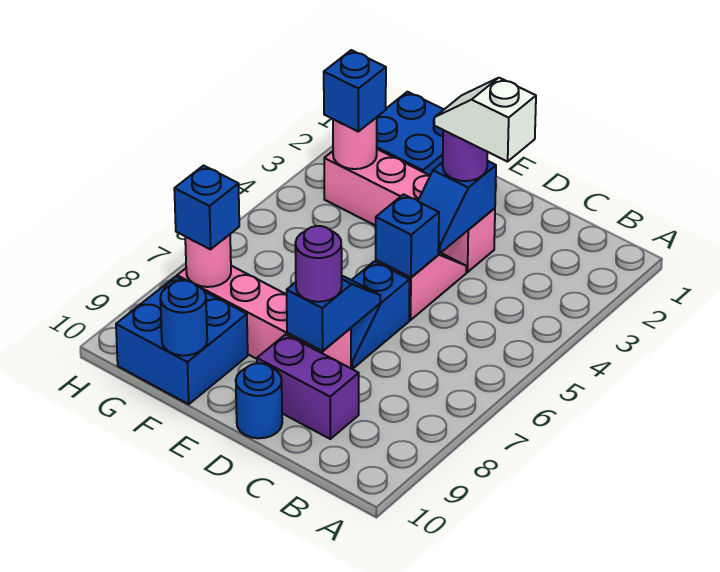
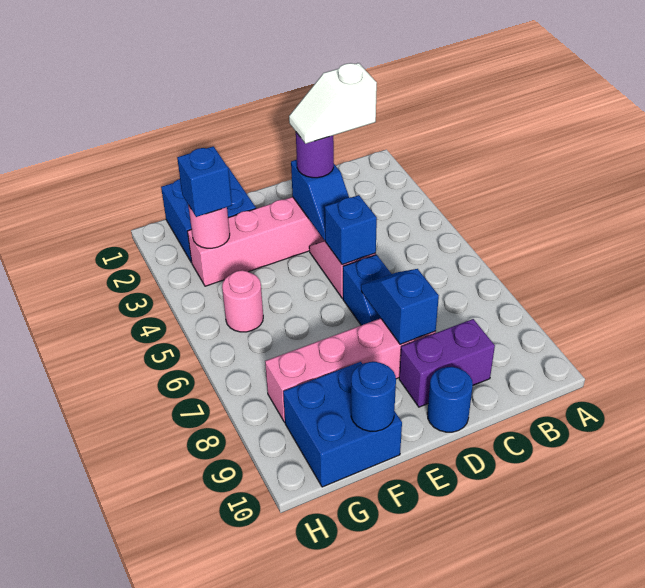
purple 1x1 round brick [295,226,342,302] -> none
pink 1x1 round brick [185,235,231,287] -> pink 1x1 round brick moved to [222,270,263,332]
blue 1x1 brick [174,166,239,249] -> none

